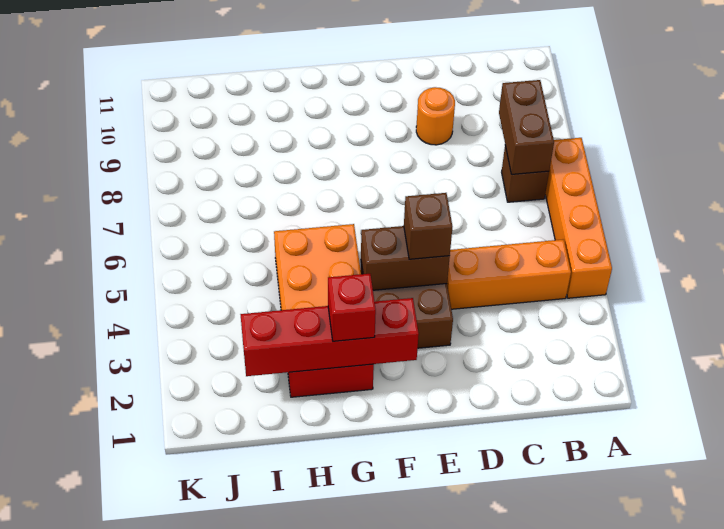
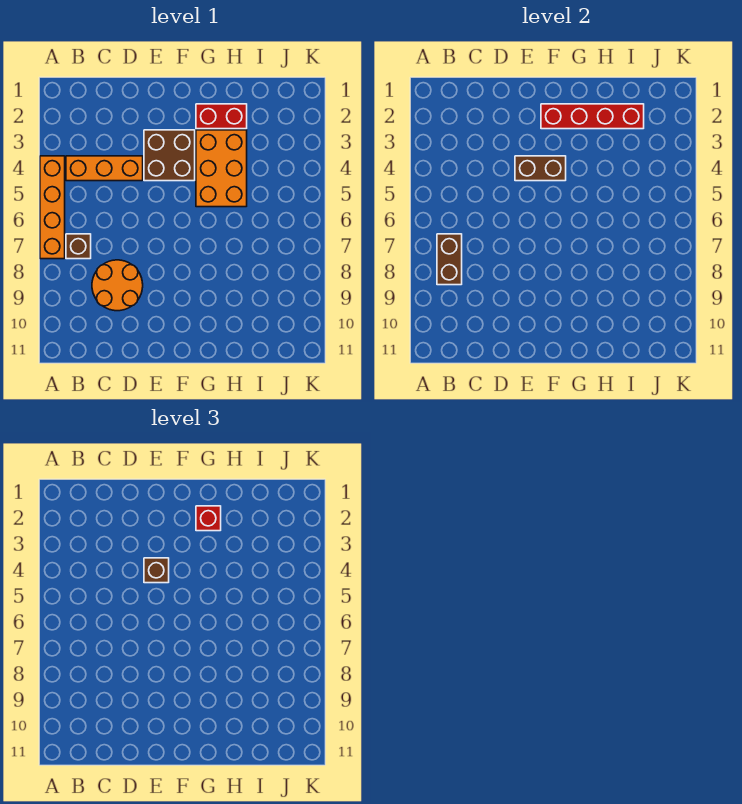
orange 1x1 round brick [416,87,455,145] -> orange 2x2 round brick [92,260,143,311]

